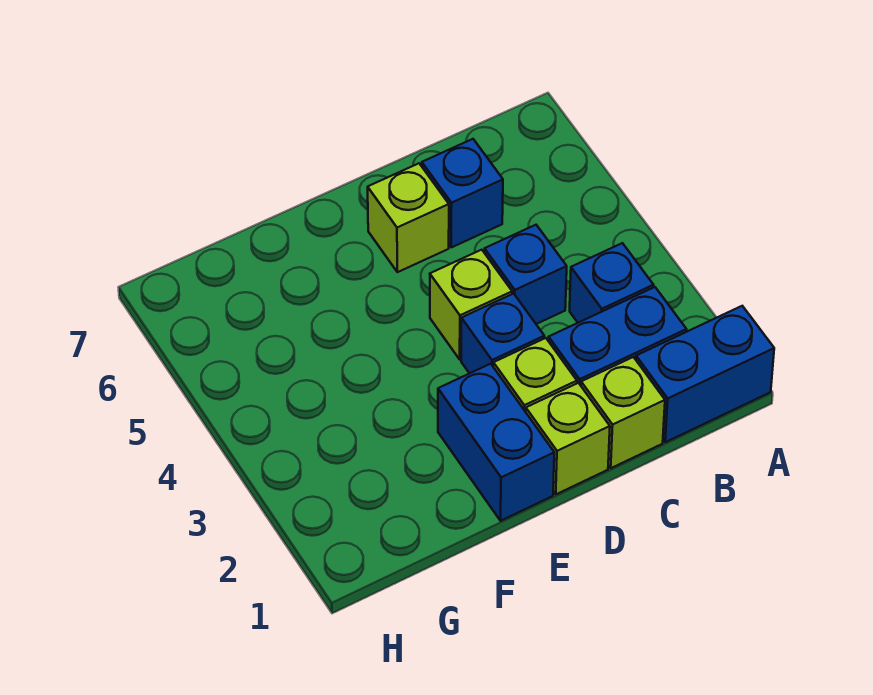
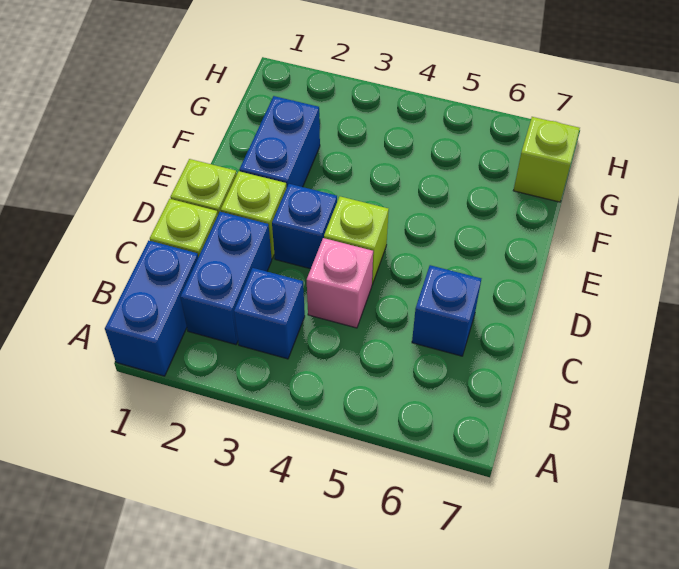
blue 1x1 brick [484,225,567,324] -> pink 1x1 brick [307,238,373,328]
lime 1x1 brick [368,163,449,272] -> lime 1x1 brick moved to [513,117,580,202]
blue 1x2 brick [438,364,554,521] -> blue 1x2 brick turned to [239,96,320,188]

